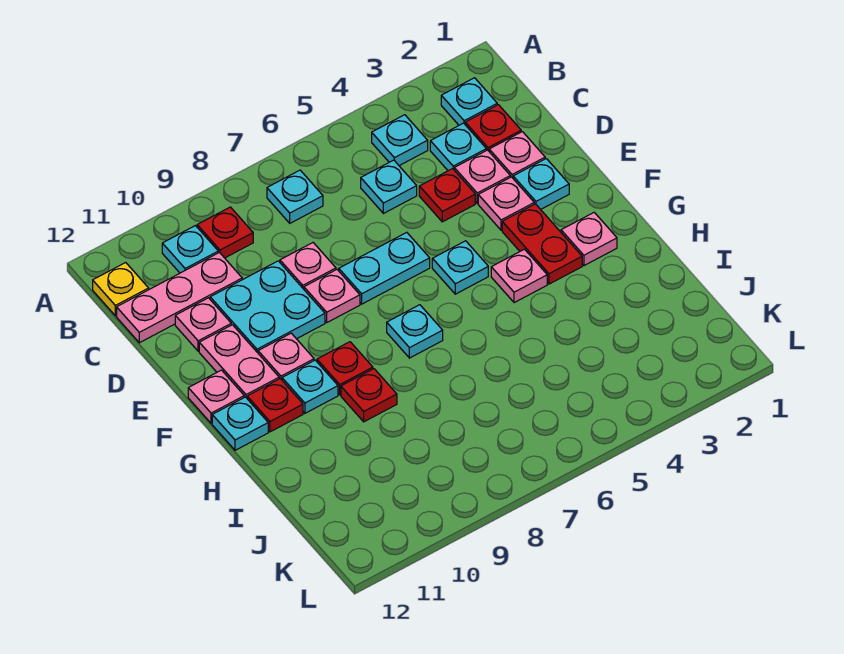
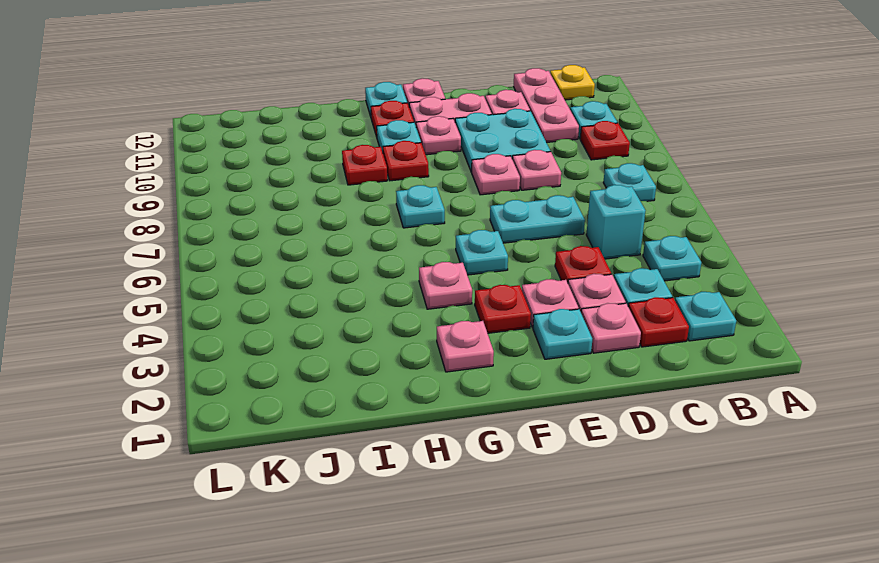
cyan 1x1 plate [361,160,417,213] -> cyan 1x1 brick [586,185,646,259]
cyan 1x2 plate [339,232,430,304] -> cyan 1x2 plate turned to [490,195,585,243]
red 1x2 plate [502,204,582,284] -> red 1x1 plate [475,285,531,333]

